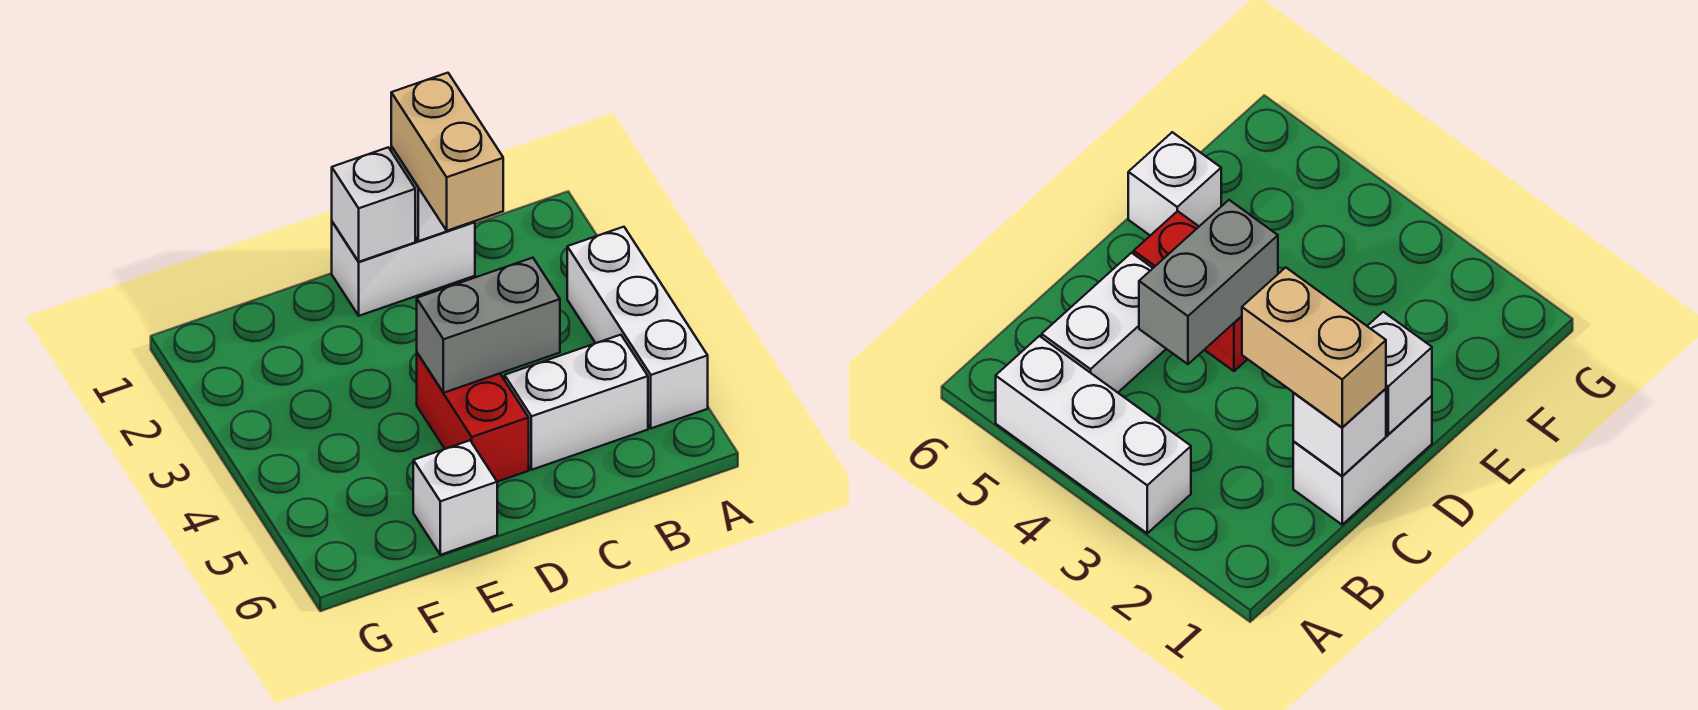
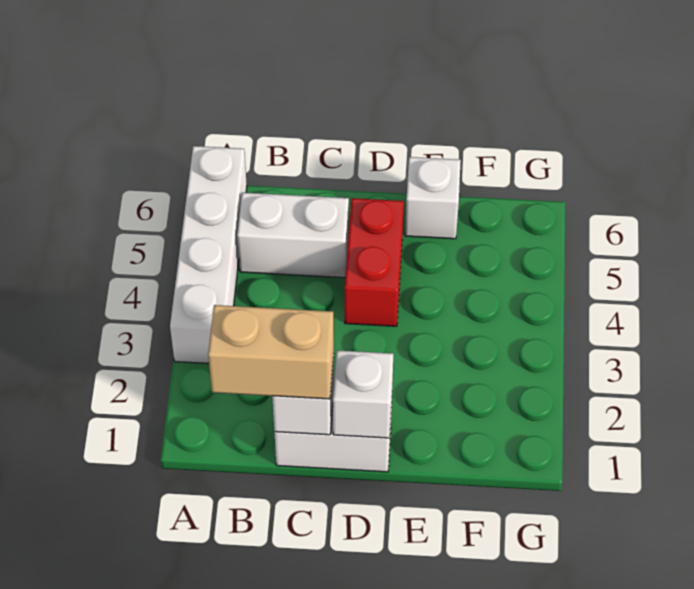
white 1x3 brick [567,227,708,428] -> white 1x4 brick [170,146,247,363]
tan 1x2 brick [391,73,503,231] -> tan 1x2 brick turned to [208,305,334,399]
grey 1x2 brick [417,258,560,393] -> none

